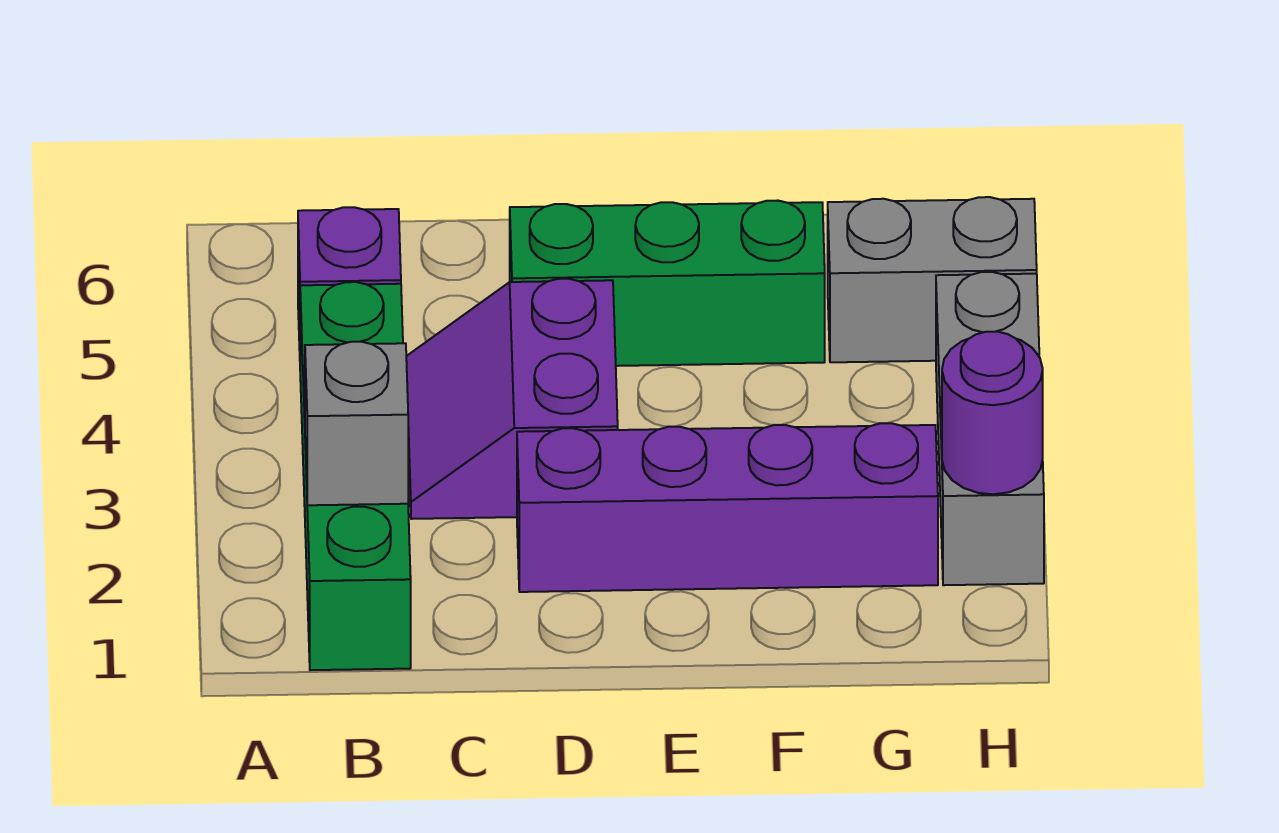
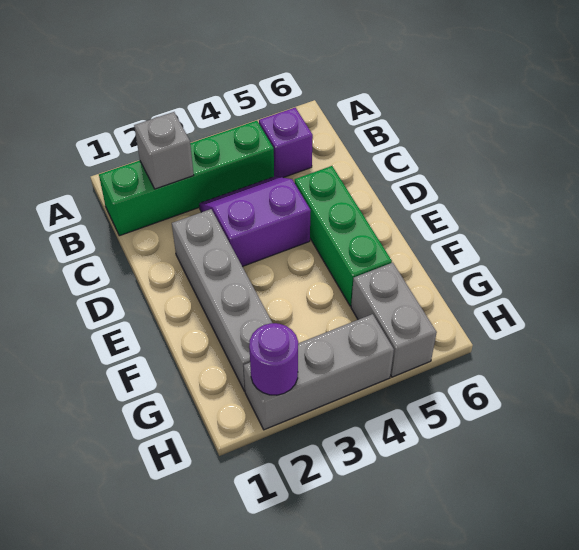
purple 1x4 brick [517,423,938,592] -> grey 1x4 brick [172,209,272,391]

